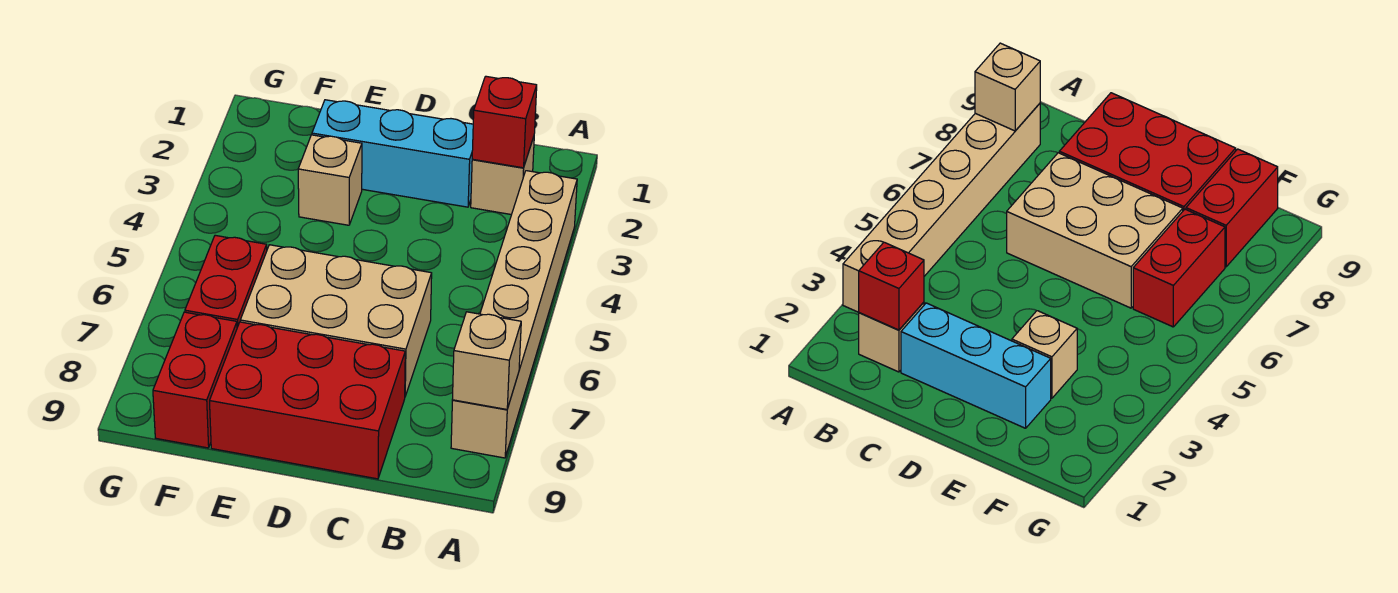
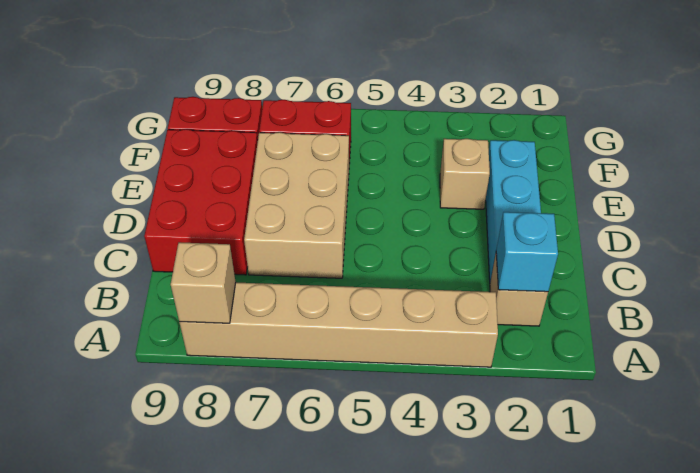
red 1x1 brick [472,76,537,168] -> cyan 1x1 brick [496,212,558,292]

